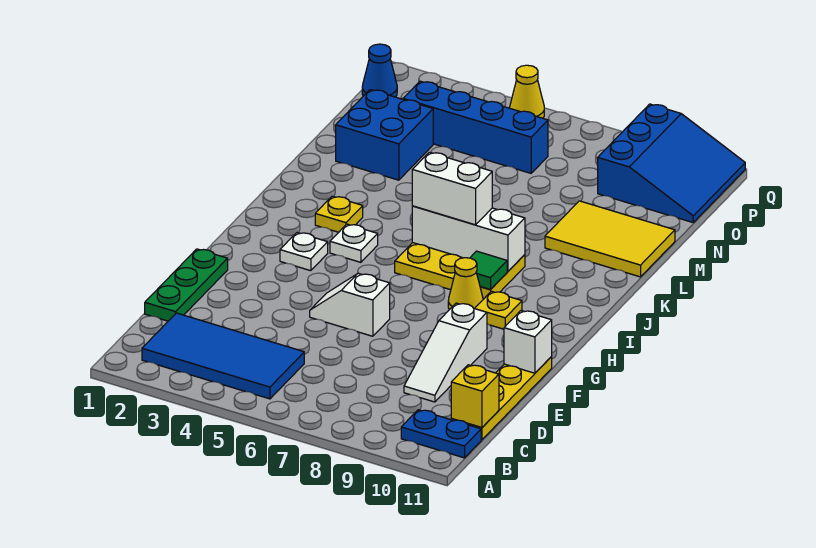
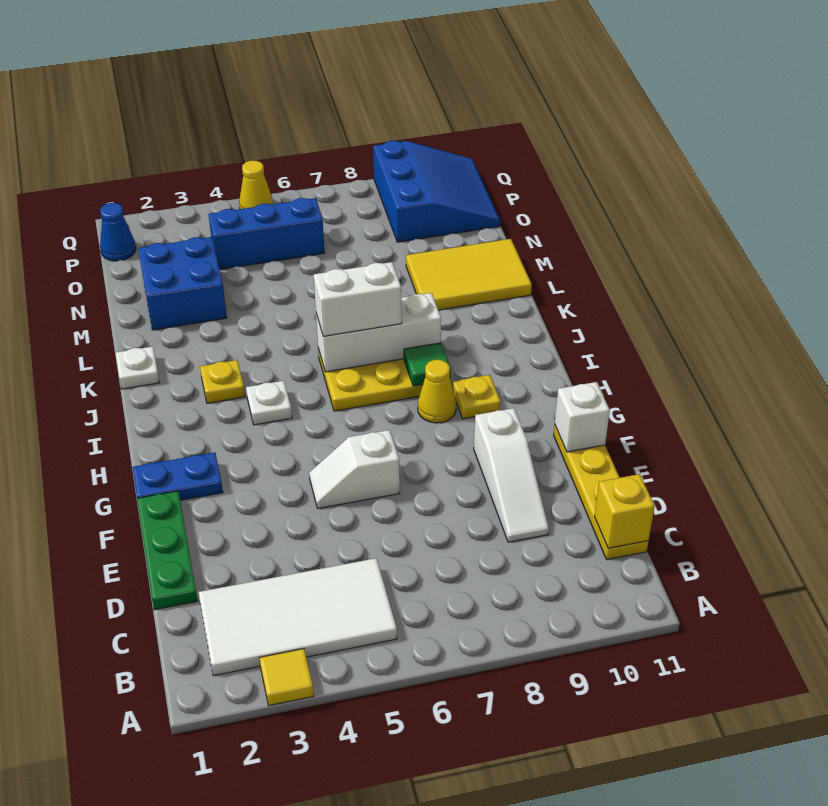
none -> yellow 1x1 tile [259,649,314,706]
blue 2x4 tile [142,313,304,399] -> white 2x4 tile [199,558,397,676]
blue 1x2 plate [401,410,481,458] -> blue 1x2 plate moved to [132,452,223,500]
white 1x1 plate [280,233,328,271] -> white 1x1 plate moved to [116,346,160,389]
blue 1x4 brick [403,81,548,173] -> blue 1x3 brick [208,198,325,270]

